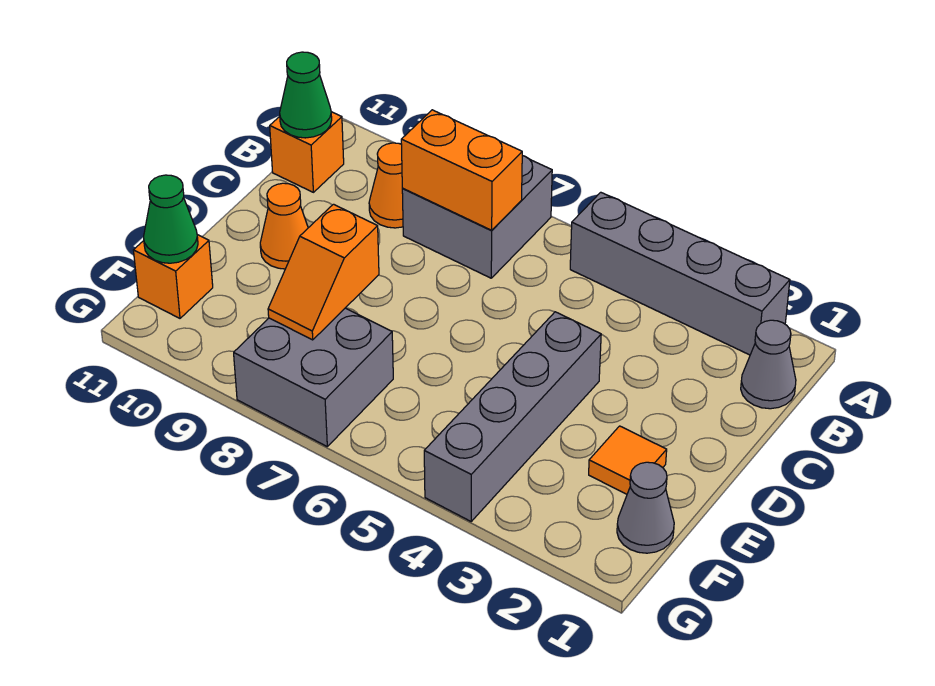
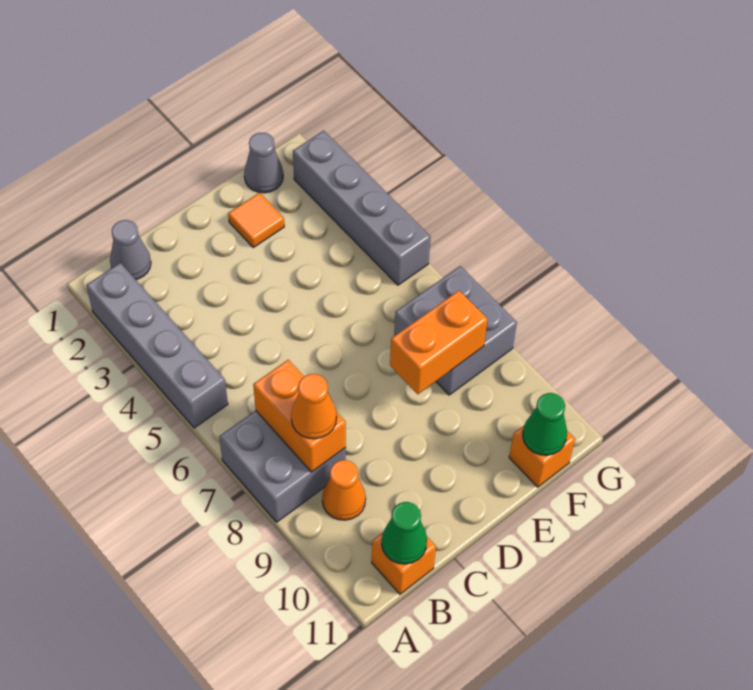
grey 1x4 brick [424,312,601,521] -> grey 1x4 brick turned to [293,131,431,285]
orange 1x1 cone [260,183,308,269] -> orange 1x1 cone moved to [291,374,337,439]
orange 1x2 slope [268,204,379,340] -> orange 1x2 brick [390,291,488,394]

